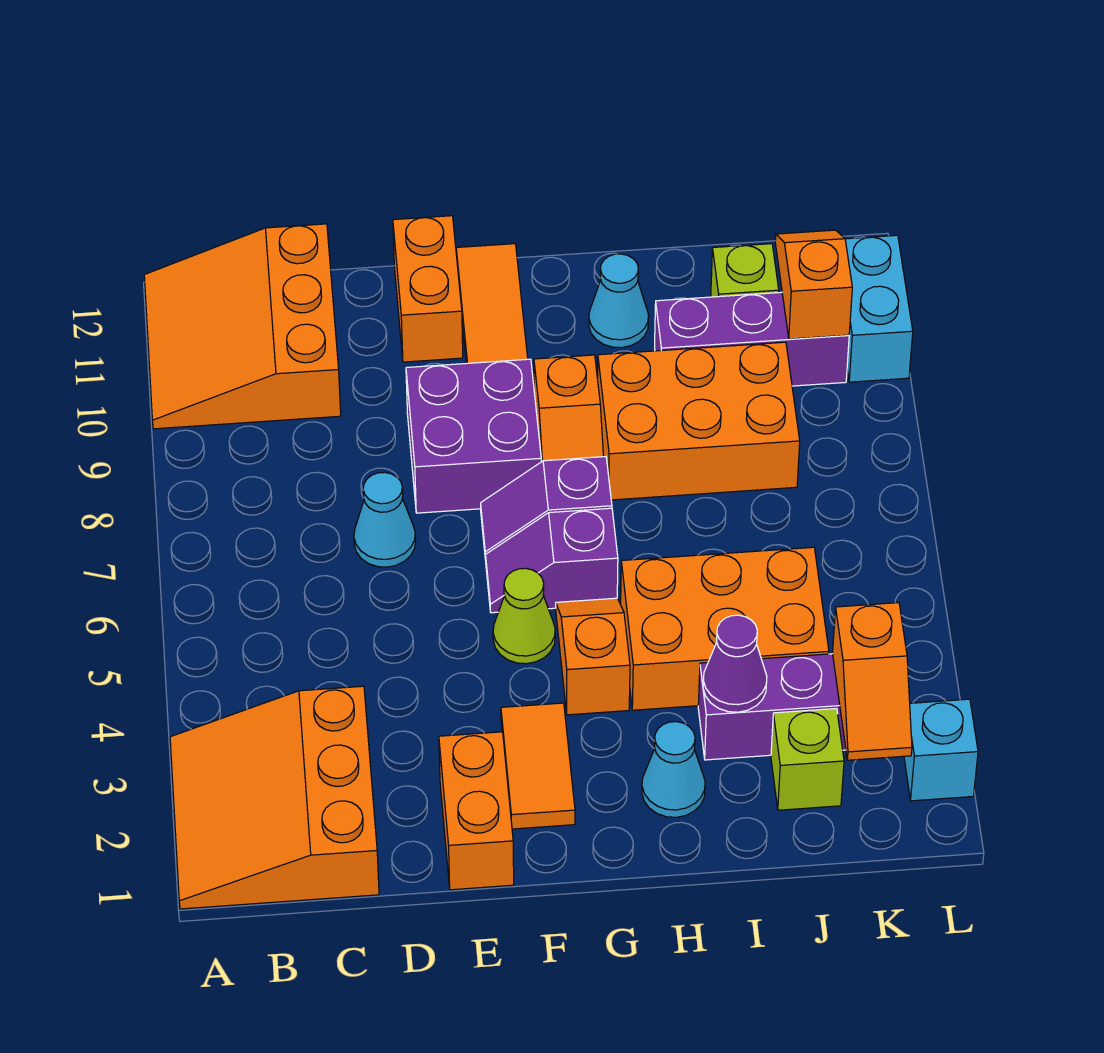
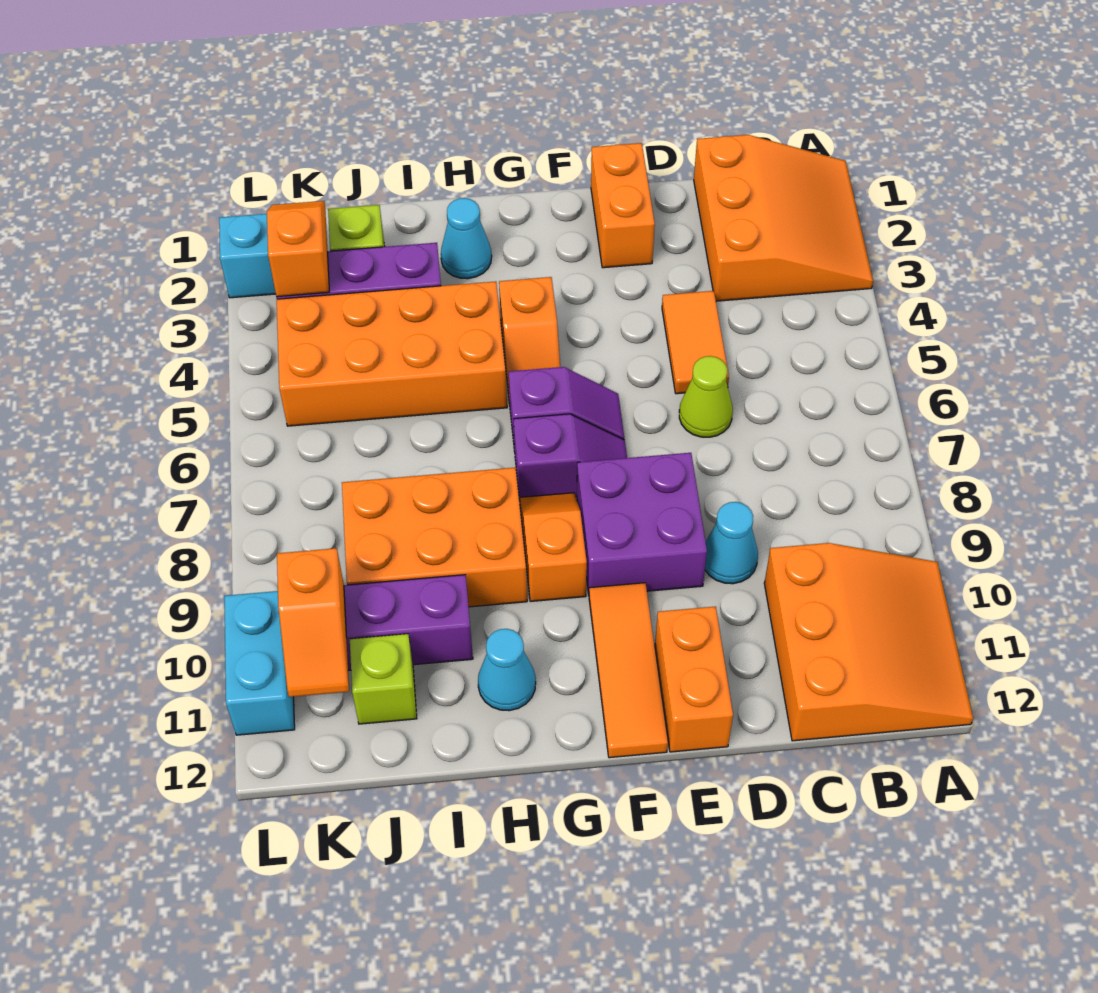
cyan 1x1 cone [354,472,416,567] -> cyan 1x1 cone moved to [705,502,758,584]
orange 1x2 tile [501,703,575,829] -> orange 1x2 tile moved to [662,291,729,394]
lime 1x1 cone [493,568,555,664] -> lime 1x1 cone moved to [679,356,733,437]
orange 2x3 brick [621,547,829,710] -> orange 2x4 brick [277,281,507,426]
purple 1x1 cone [703,615,767,712] -> none

